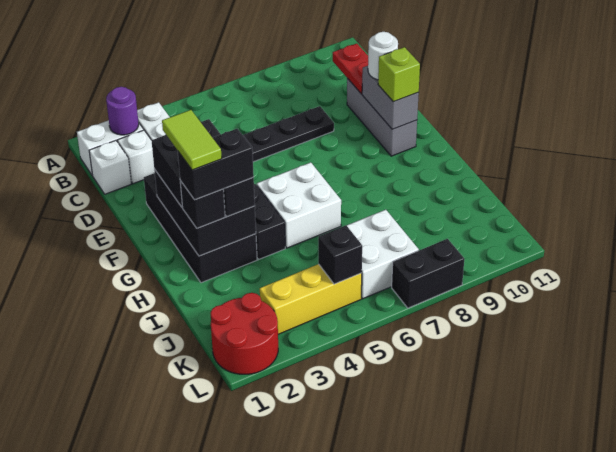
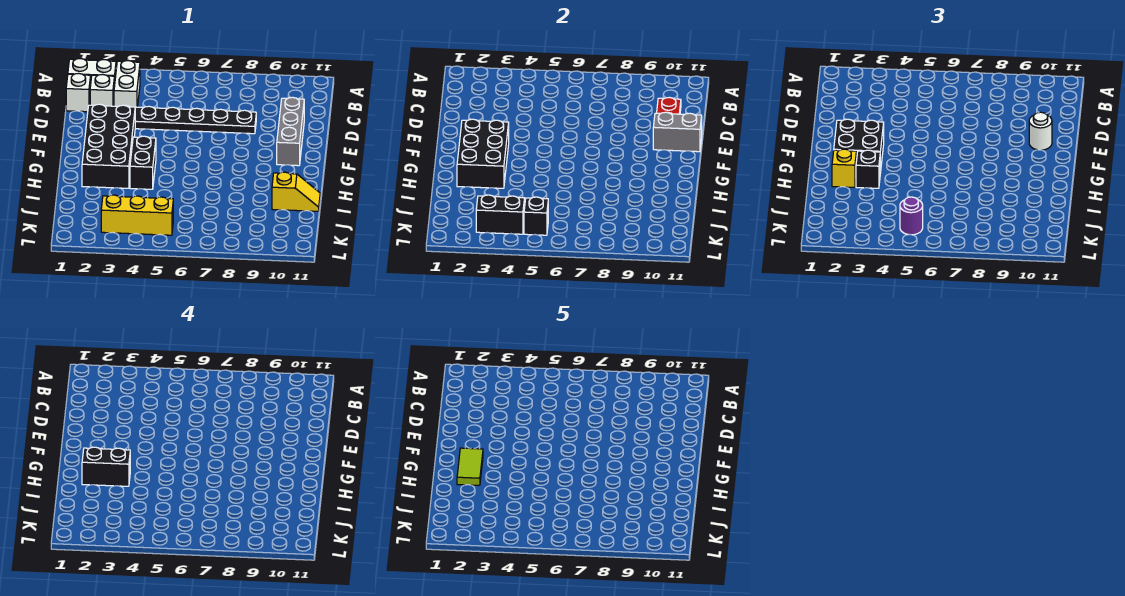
purple 1x1 round brick [106,87,139,135] -> purple 1x1 round brick moved to [900,197,923,235]
grey 1x2 brick [362,66,419,129] -> grey 1x2 brick turned to [653,112,702,152]
lime 1x1 brick [378,47,420,102] -> none
white 2x2 brick [257,162,341,248] -> none
black 1x1 brick [180,181,225,228] -> yellow 1x1 brick [832,149,856,187]
none -> yellow 1x2 slope [272,172,320,211]
white 2x2 brick [347,210,419,299] -> none
red 2x2 round brick [211,293,278,374] -> none
black 1x2 brick [392,239,464,308] -> black 1x2 brick moved to [476,195,525,234]

